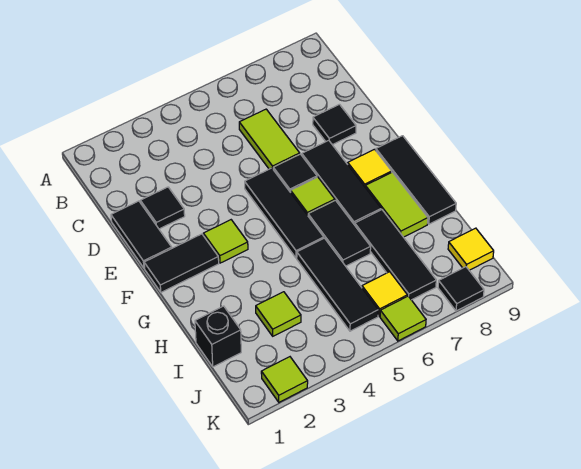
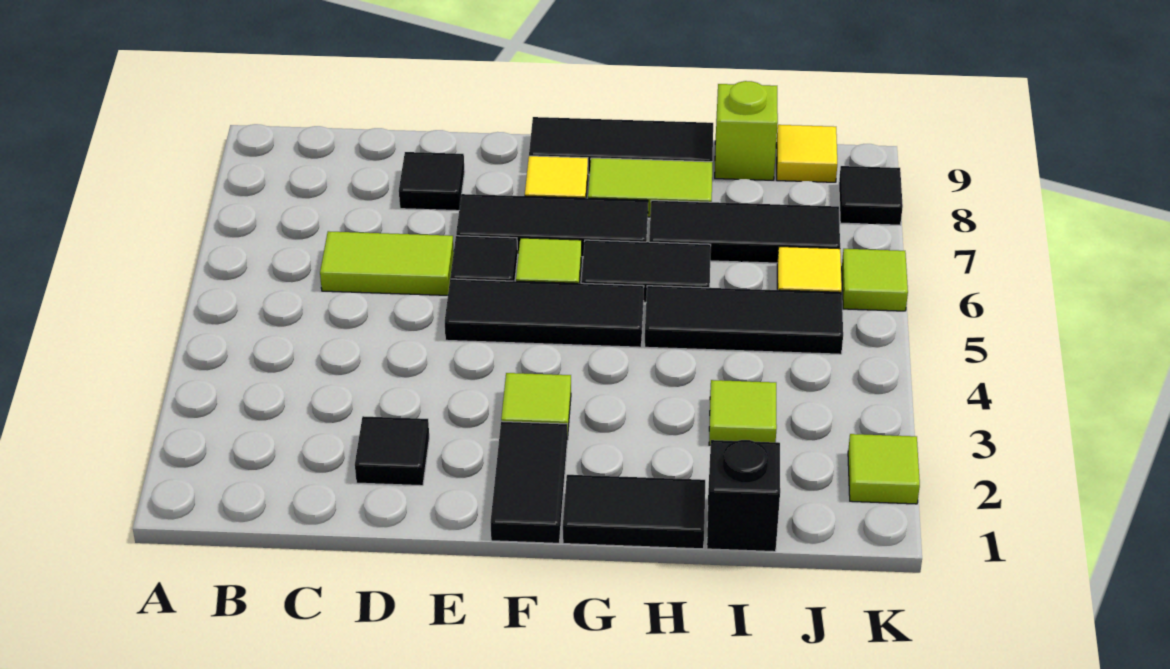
black 1x2 tile [111,201,172,268] -> black 1x2 tile moved to [563,475,705,549]
none -> lime 1x1 brick [715,81,778,180]

